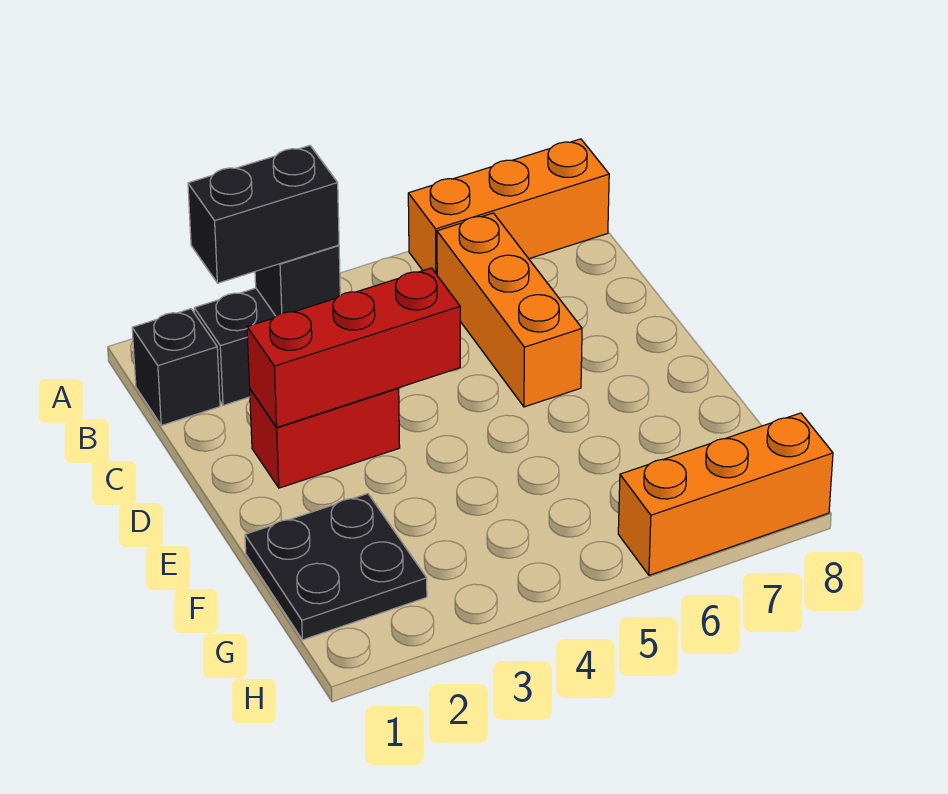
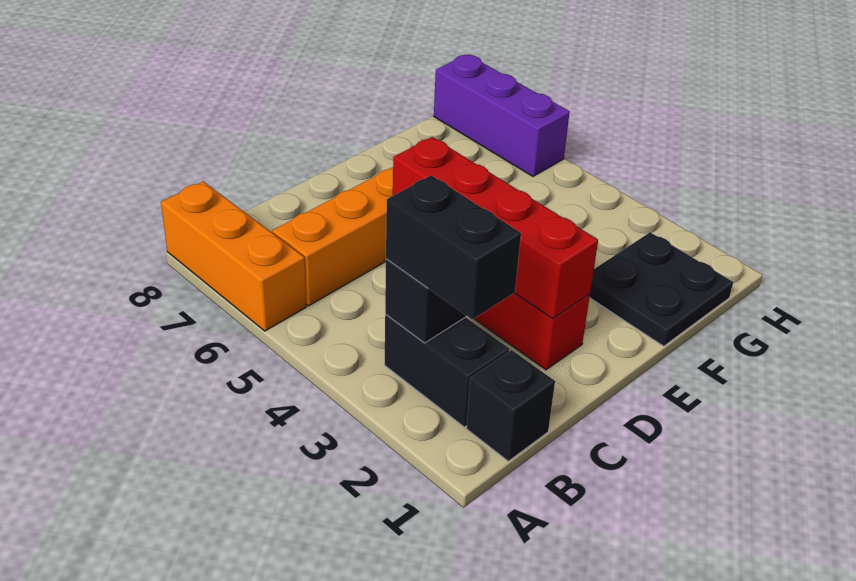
red 1x3 brick [247,268,460,427] -> red 1x4 brick [393,137,598,318]
orange 1x3 brick [618,413,833,575] -> purple 1x3 brick [434,55,570,177]

